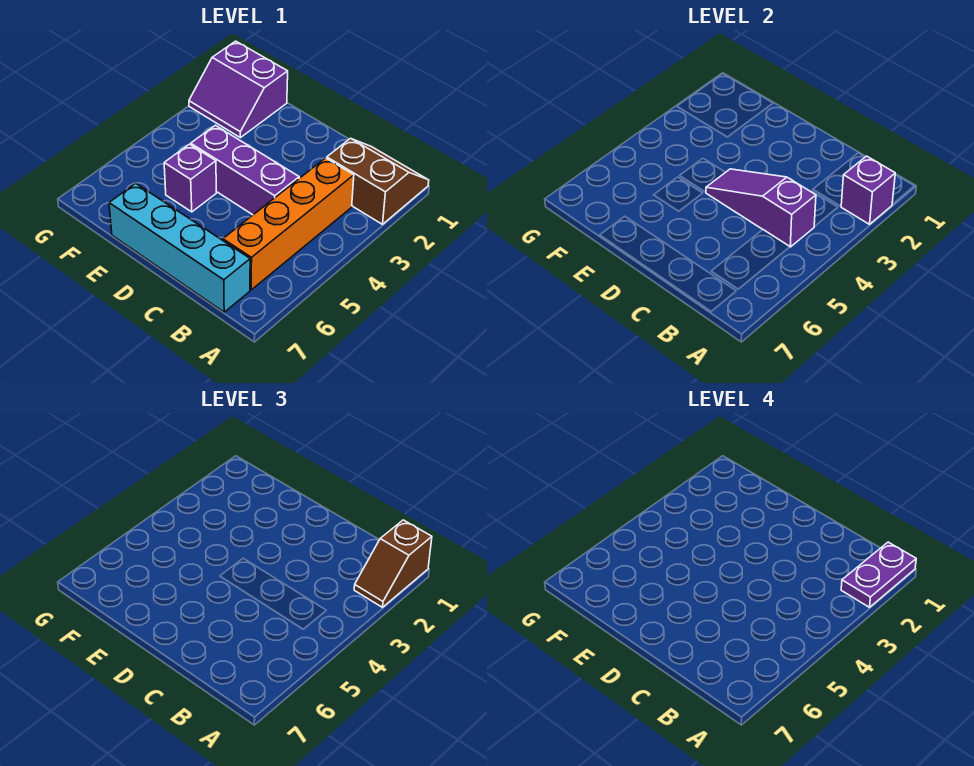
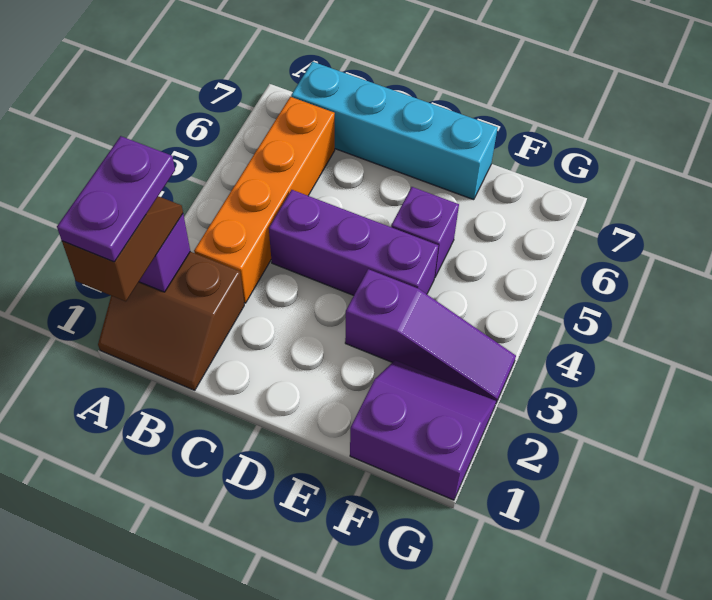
purple 1x3 slope [706,169,816,247] -> purple 1x3 slope moved to [345,269,516,403]

